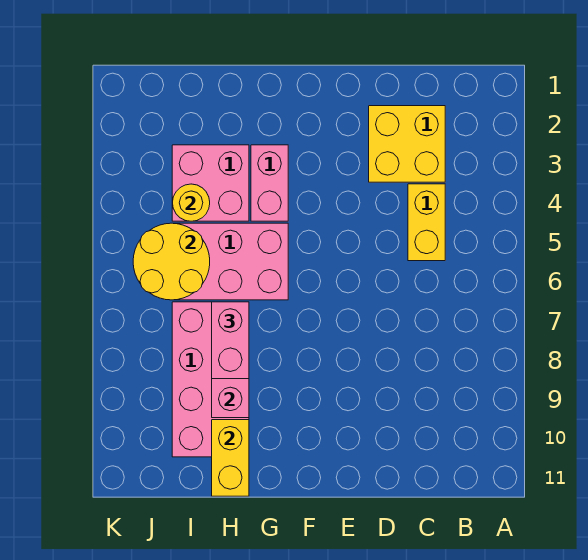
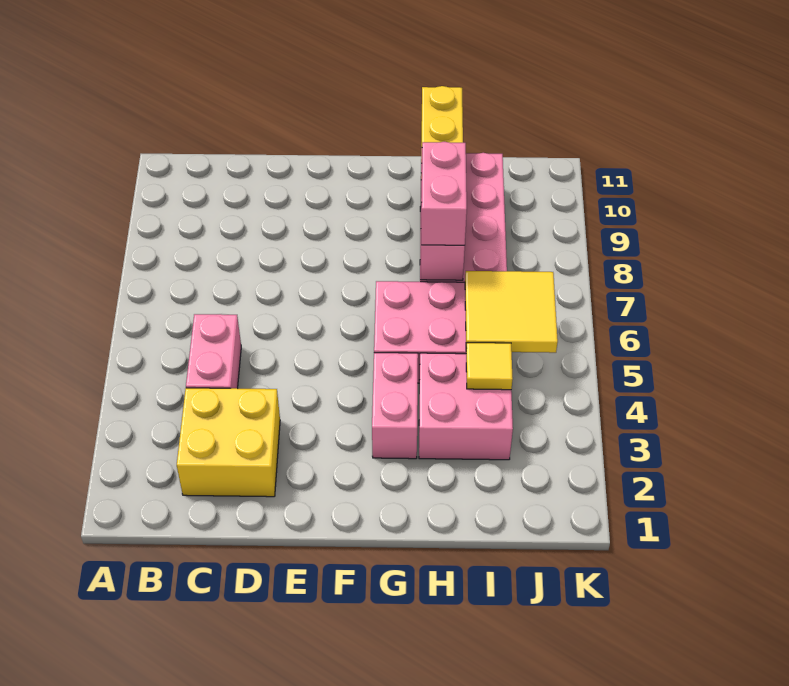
yellow 1x2 brick [408,184,445,261] -> pink 1x2 brick [186,314,241,388]
yellow 1x1 round brick [172,184,210,221] -> yellow 1x1 tile [466,343,513,390]
yellow 2x2 round brick [133,223,210,300] -> yellow 2x2 tile [465,271,558,353]

